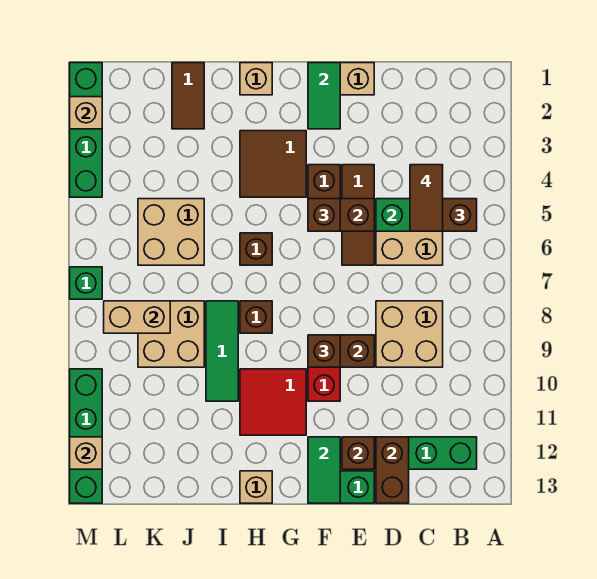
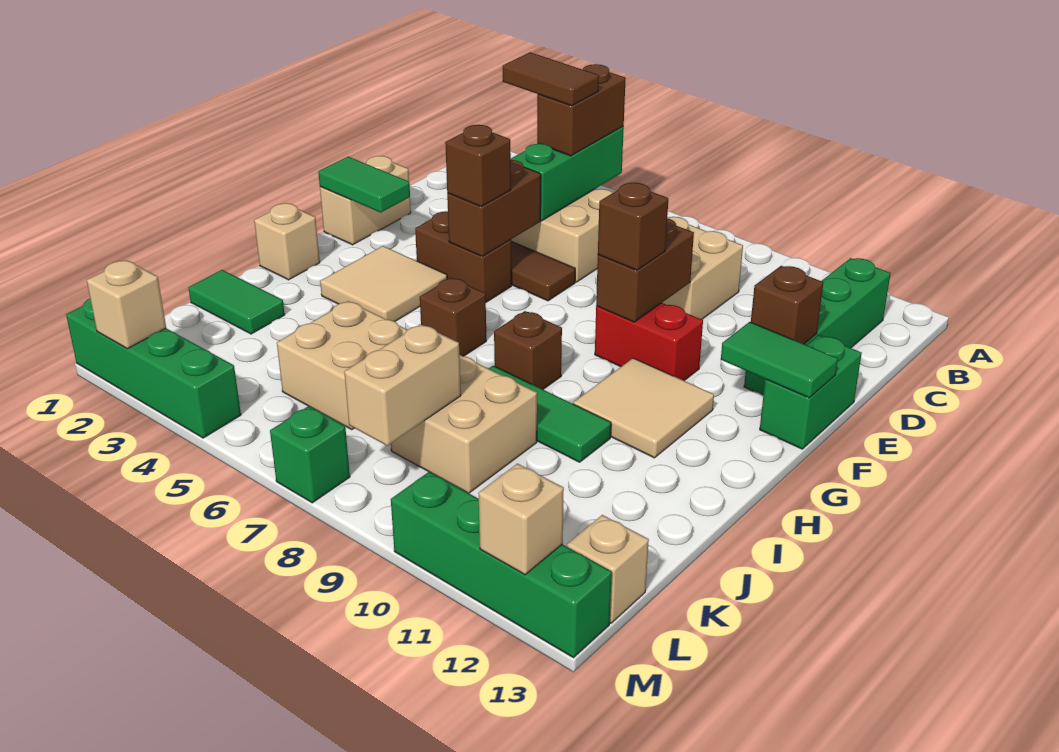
brown 1x2 brick [376,437,409,503] -> none
brown 2x2 tile [240,131,306,197] -> tan 2x2 tile [320,246,447,321]
red 2x2 tile [240,369,306,435] -> tan 2x2 tile [573,358,714,458]
tan 1x1 brick [240,471,272,503] -> tan 1x1 brick moved to [567,515,649,623]
brown 1x2 tile [172,63,204,129] -> green 1x2 tile [189,270,285,334]

